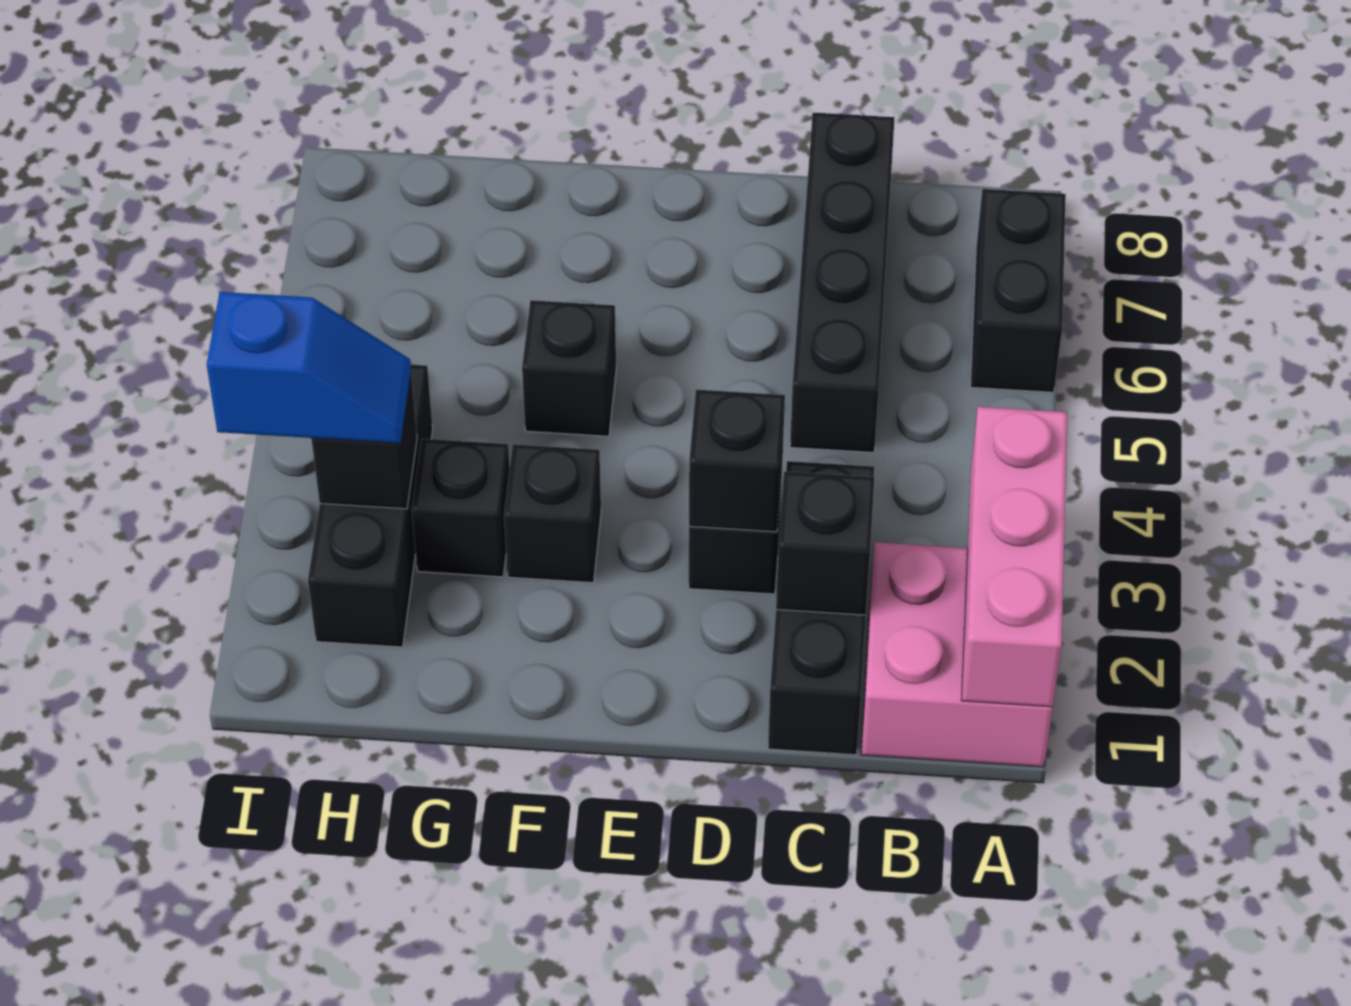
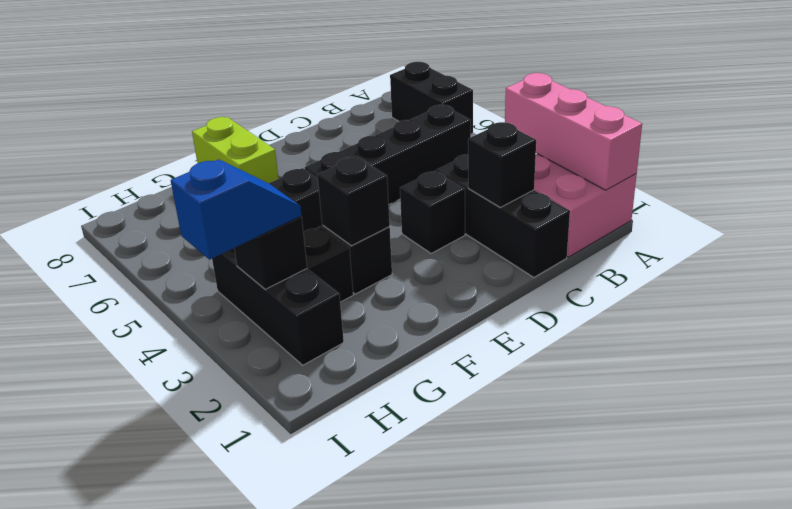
black 1x4 brick [790,112,895,453] -> black 1x4 brick turned to [305,105,471,204]
black 1x1 brick [689,390,785,532] -> black 1x1 brick moved to [317,156,390,246]
none -> lime 1x2 brick [192,117,279,183]

